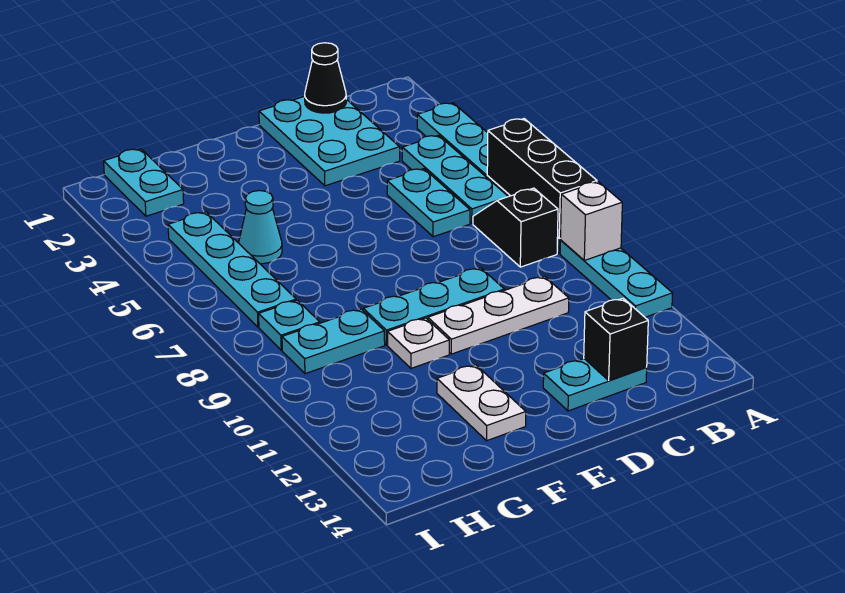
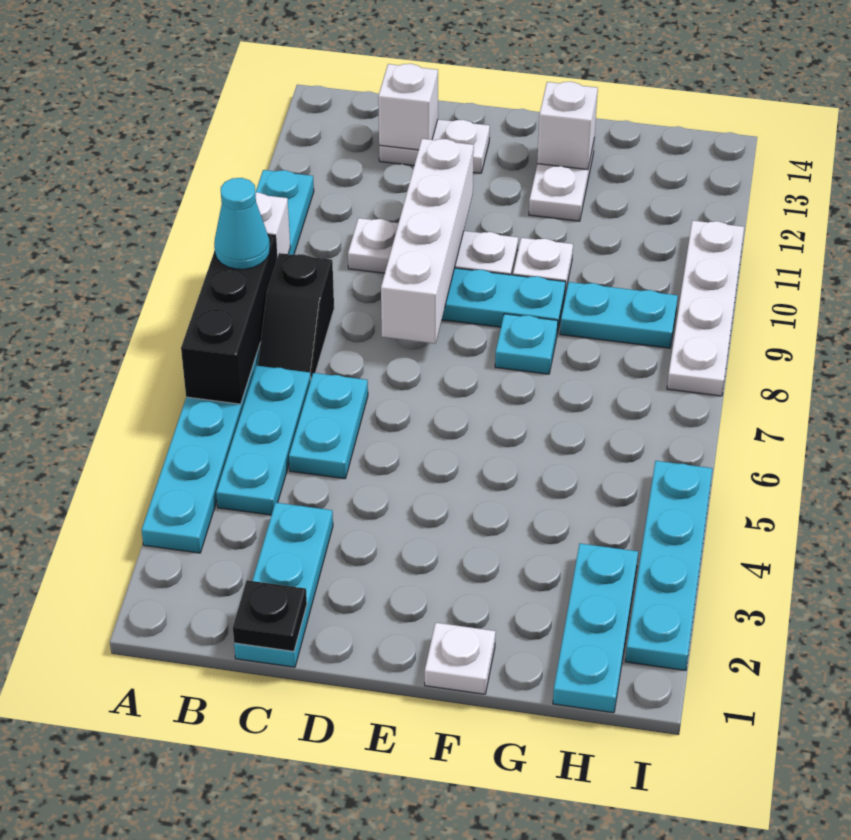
cyan 2x3 plate [259,96,400,186] -> cyan 1x3 plate [234,503,333,667]
black 1x1 cone [305,43,346,113] -> black 1x1 plate [233,580,307,651]
cyan 1x2 plate [543,359,647,411] -> white 1x2 plate [379,119,490,173]
black 1x1 brick [584,298,648,381] -> white 1x1 brick [378,64,438,150]
none -> white 1x4 brick [381,139,474,344]
none -> white 1x1 plate [425,623,496,694]
none -> white 1x1 brick [537,82,598,170]
cyan 1x1 cone [239,191,282,264] -> cyan 1x1 cone moved to [214,178,270,269]
cyan 1x2 plate [104,149,184,216] -> cyan 1x3 plate [553,543,638,713]
cyan 1x4 plate [168,212,296,327] -> cyan 1x4 plate moved to [625,461,713,671]
cyan 1x1 plate [259,300,320,350] -> cyan 1x1 plate moved to [495,314,558,374]
none -> white 1x4 plate [667,221,744,396]

